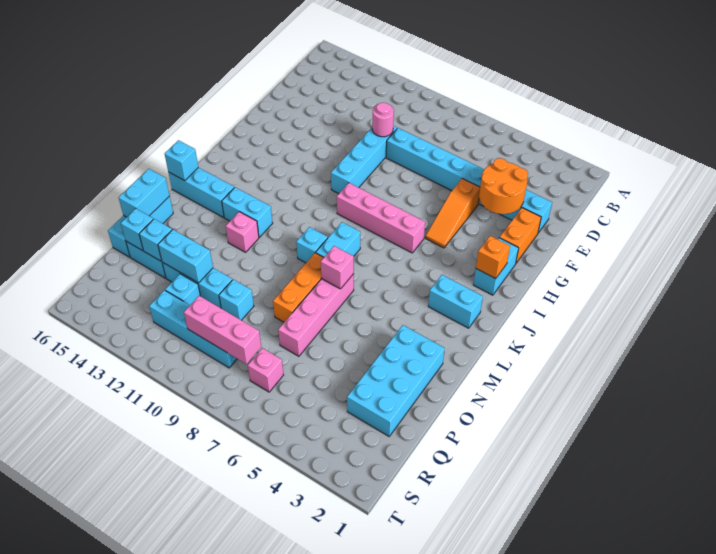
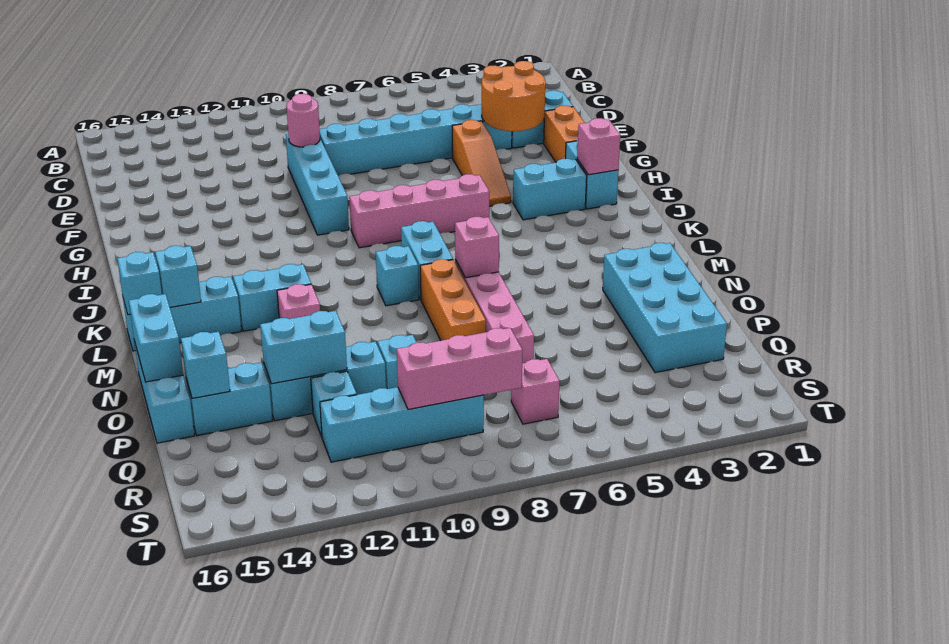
orange 1x1 brick [476,236,510,279] -> pink 1x1 brick [577,118,620,175]
cyan 1x2 brick [428,275,483,328] -> cyan 1x2 brick moved to [513,159,587,220]
cyan 1x1 brick [139,219,172,261] -> cyan 1x1 brick moved to [155,246,201,307]

